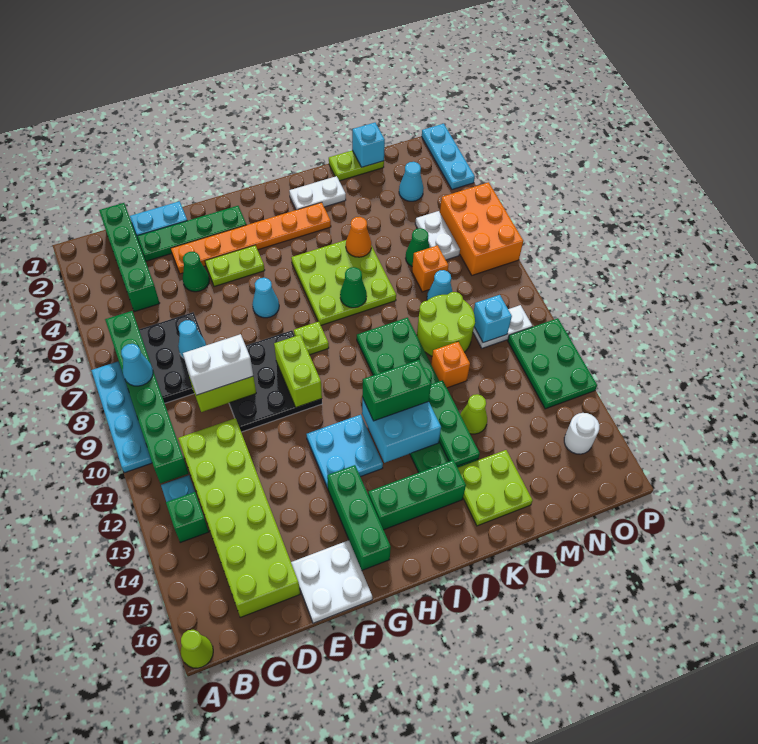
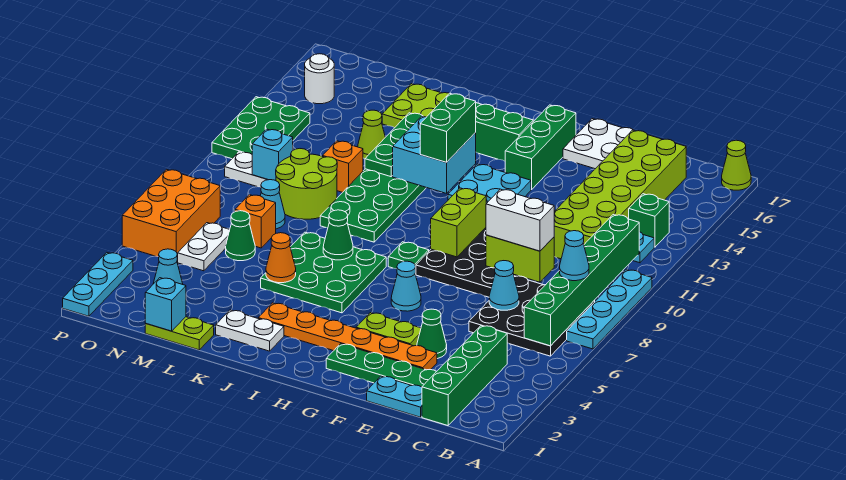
lime 1x1 plate [294,322,329,355] -> green 1x1 plate [388,242,429,274]
lime 3x3 plate [291,240,396,325] -> green 3x3 plate [261,232,386,313]
green 1x2 brick [362,360,431,421] -> green 1x2 brick turned to [420,93,476,162]

